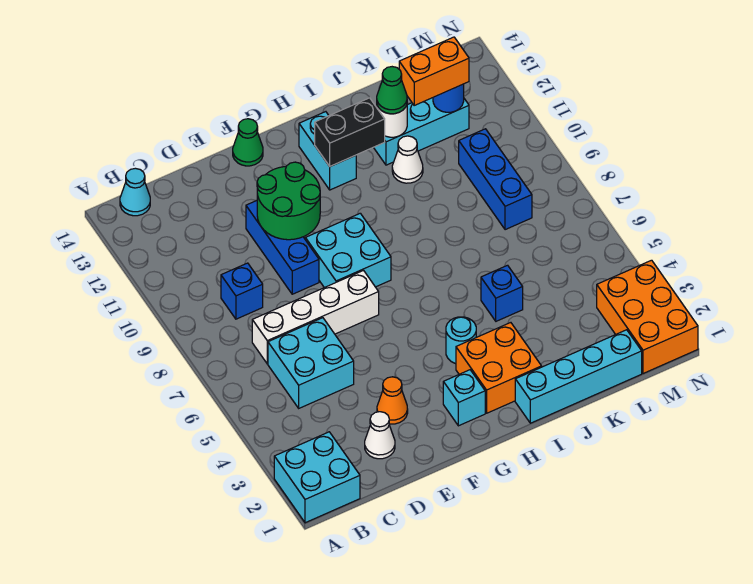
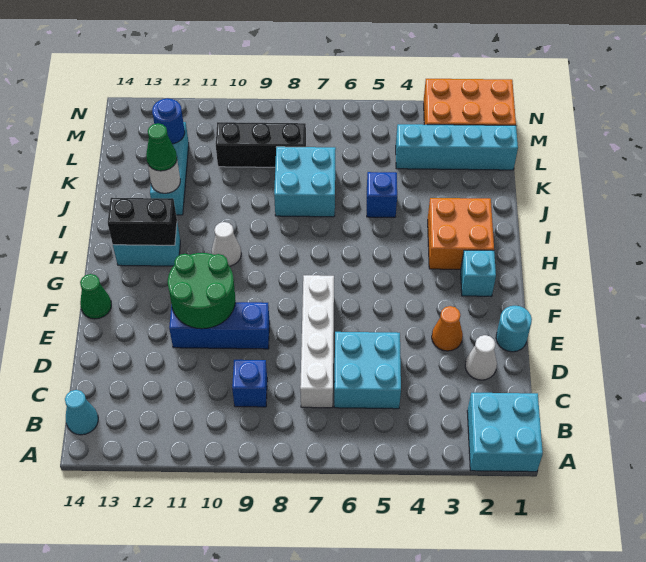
cyan 2x2 brick [305,213,391,288] -> cyan 2x2 brick moved to [274,147,336,217]
cyan 1x1 round brick [446,317,476,364] -> cyan 1x1 round brick moved to [496,306,532,352]
black 1x2 brick [315,98,385,166] -> black 1x2 brick turned to [108,198,177,245]
cyan 1x4 brick [515,330,642,423] -> cyan 1x4 brick turned to [396,124,518,170]
white 1x1 cone [392,136,423,183] -> white 1x1 cone moved to [212,222,241,266]
orange 1x2 brick [399,37,469,105] -> none
blue 1x3 brick [459,129,532,230] -> black 1x3 brick [216,122,306,167]

